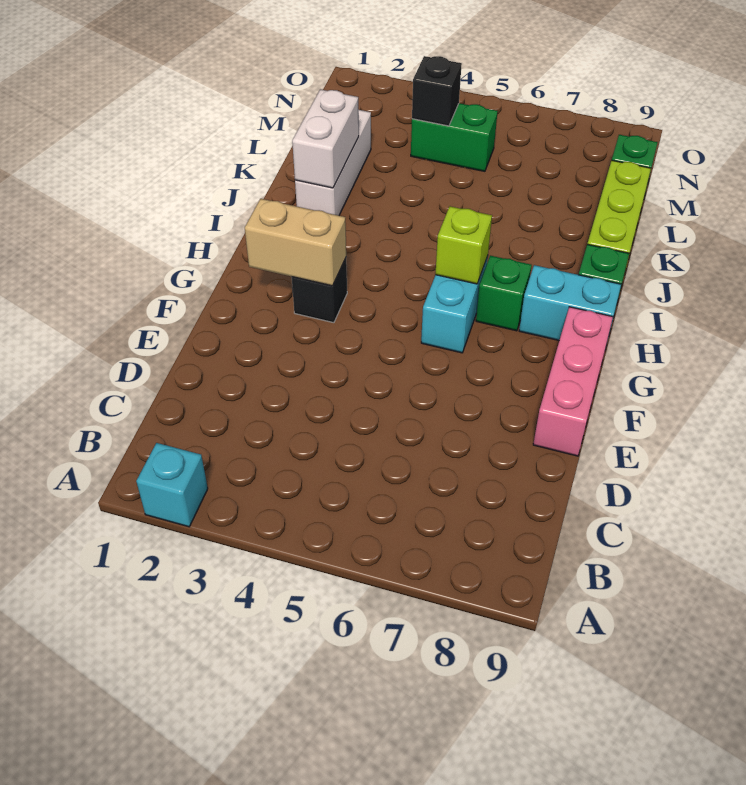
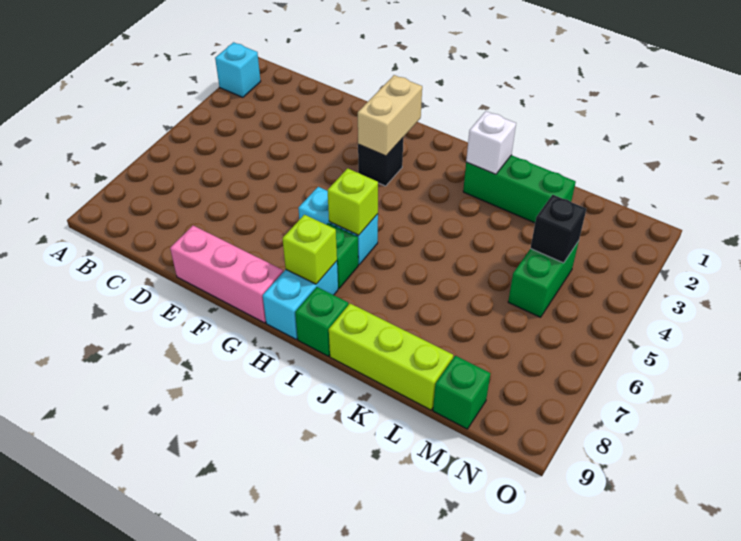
none -> lime 1x1 brick [283,215,337,284]
white 1x3 brick [295,110,371,216] -> green 1x3 brick [463,155,576,223]
white 1x2 brick [292,89,359,188] -> white 1x1 brick [466,111,516,174]

